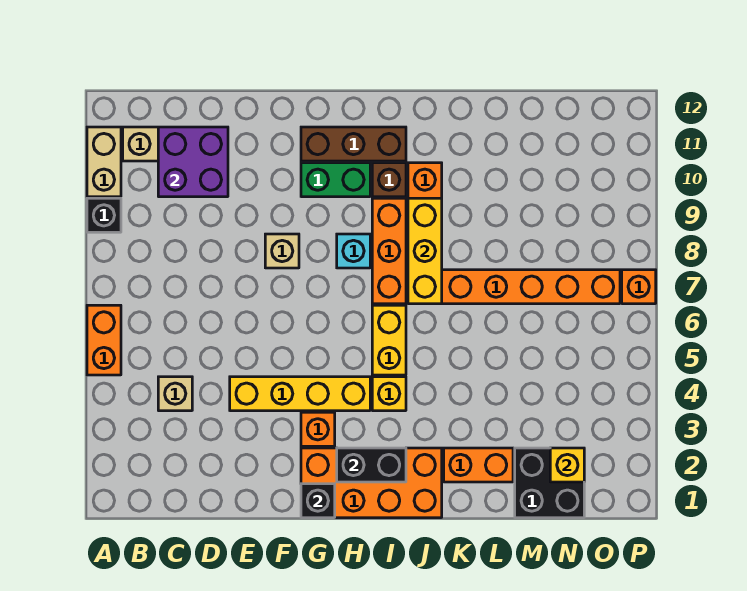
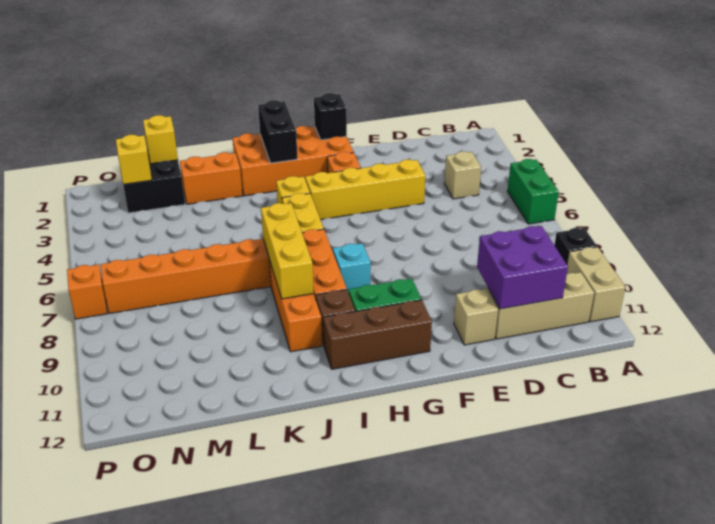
orange 1x2 brick [87,305,121,375] -> green 1x2 brick [507,159,559,224]
tan 1x1 brick [265,234,299,268] -> tan 1x1 brick moved to [454,289,498,345]
black 1x2 brick [337,448,406,482] -> black 1x2 brick turned to [258,100,297,163]
none -> yellow 1x1 brick [143,115,178,164]

